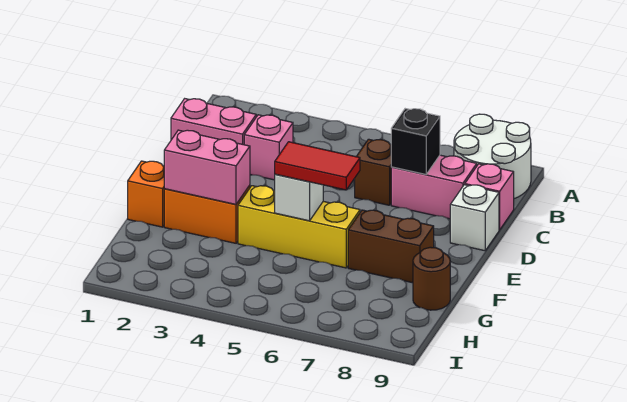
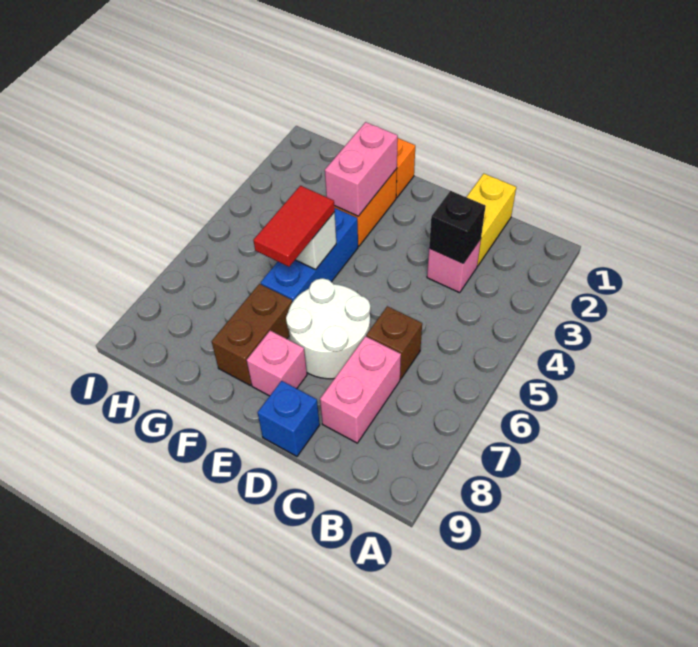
white 2x2 round brick [454,114,531,199] -> white 2x2 round brick moved to [286,278,371,379]
pink 1x2 brick [171,99,256,145] -> yellow 1x2 brick [467,174,516,266]
black 1x1 brick [391,109,440,174] -> black 1x1 brick moved to [429,191,486,263]
pink 1x1 brick [465,164,514,230] -> pink 1x1 brick moved to [247,331,307,396]
white 1x1 brick [450,185,499,251] -> blue 1x1 brick [257,381,320,456]
yellow 1x3 brick [238,186,360,268] -> blue 1x3 brick [261,208,358,302]
brown 1x1 round brick [413,247,450,310] -> none

